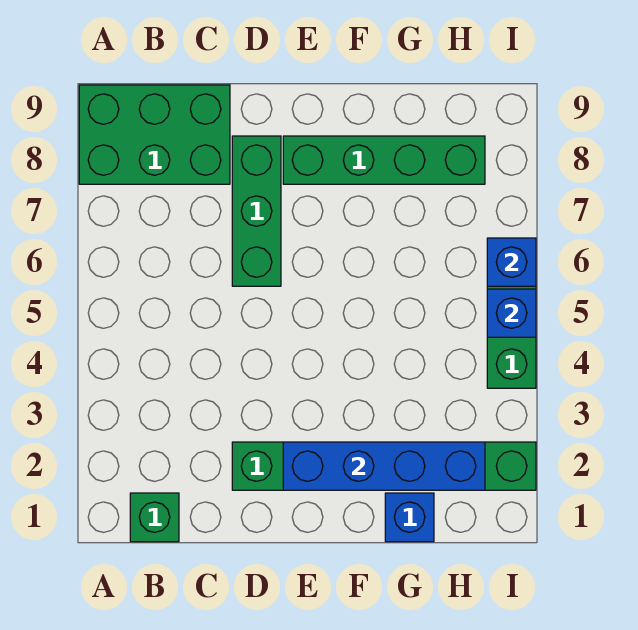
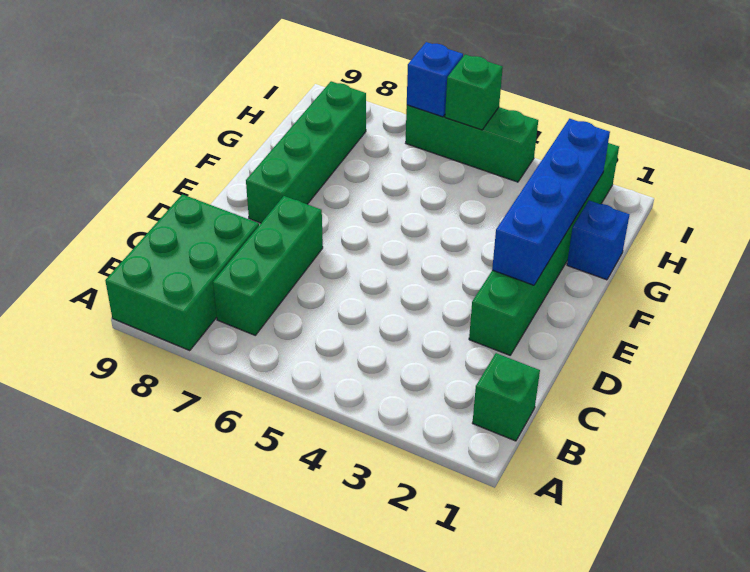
green 1x3 brick [232,136,281,286] -> green 1x3 brick turned to [213,196,323,335]
blue 1x1 brick [487,289,536,337] -> green 1x1 brick [445,55,503,130]

